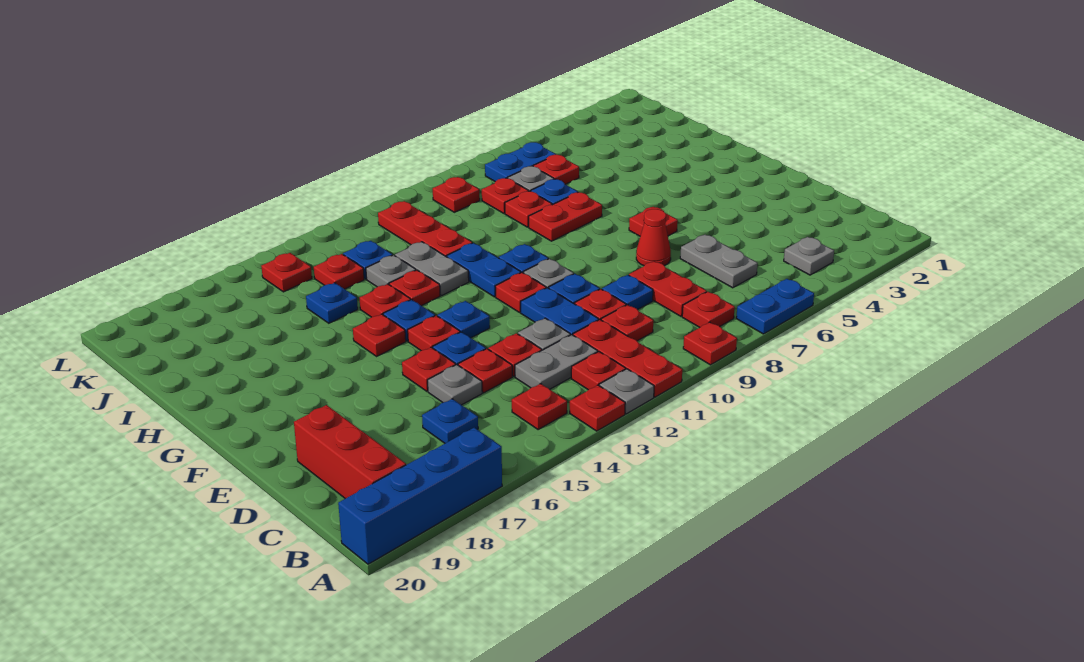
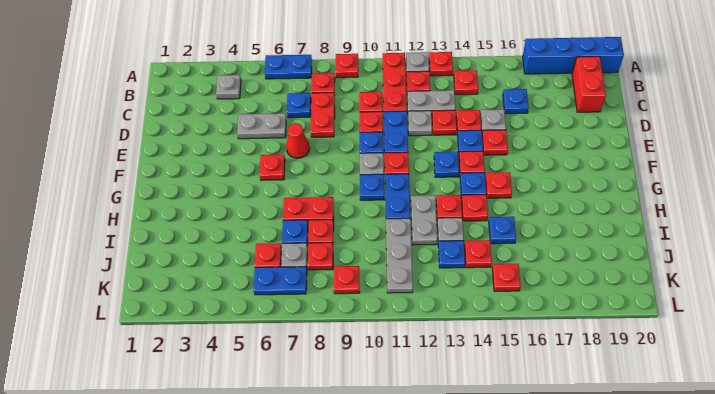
red 1x3 brick [294,405,406,499] -> red 1x2 brick [572,57,606,112]
grey 1x2 plate [680,235,758,288] -> grey 1x2 plate turned to [237,113,286,139]
blue 1x1 plate [602,275,653,310] -> blue 1x1 plate moved to [287,93,311,118]
red 1x3 plate [378,201,472,257] -> grey 1x3 plate [386,218,413,293]

